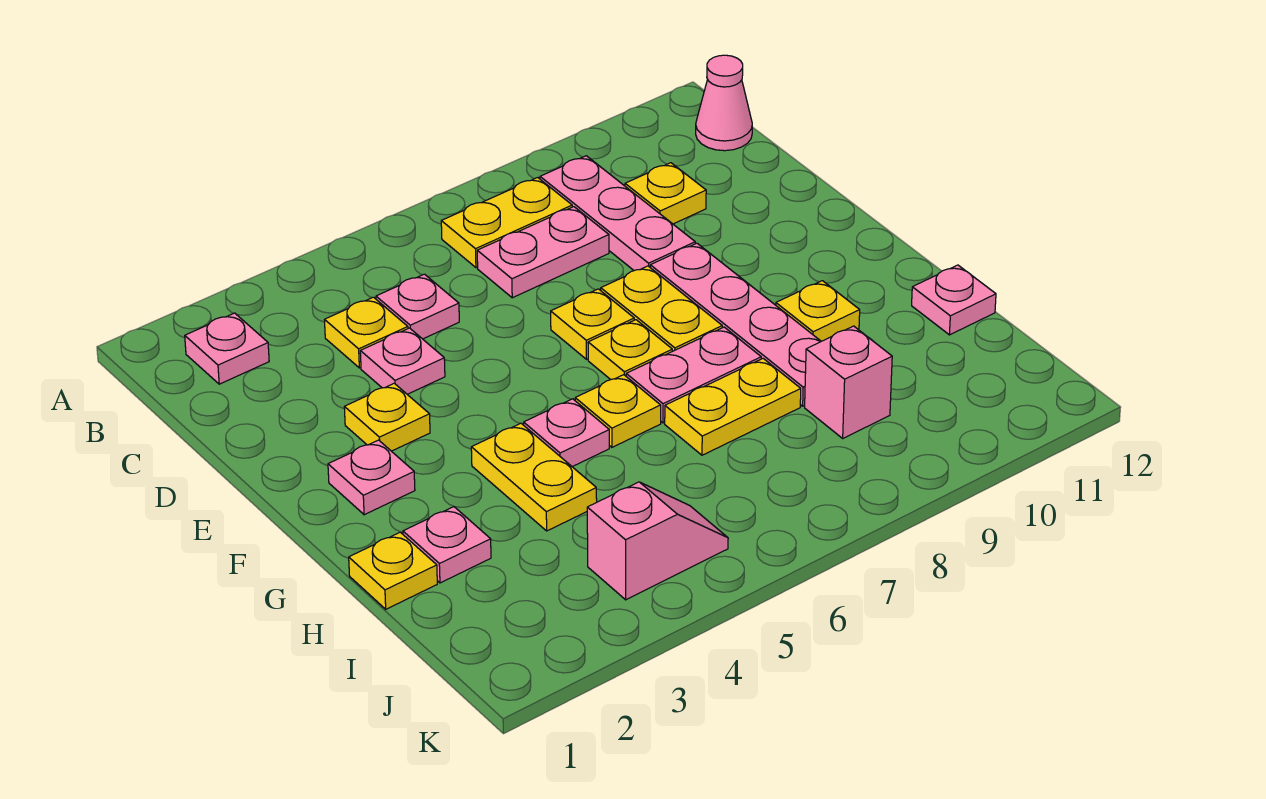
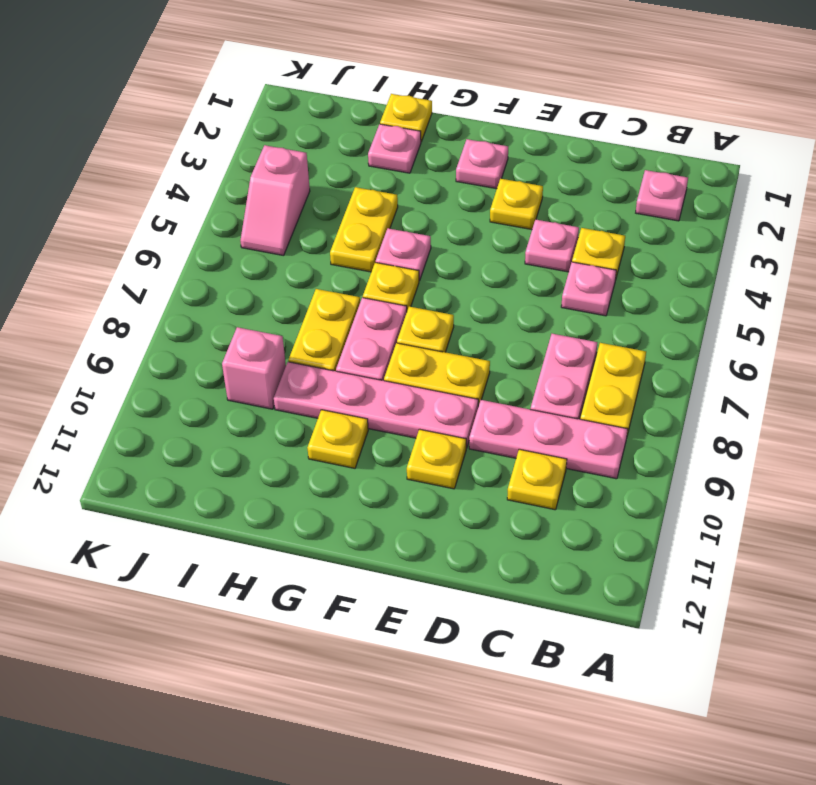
pink 1x1 cone [696,55,752,151] -> none
yellow 1x1 plate [551,289,634,359] -> yellow 1x1 plate moved to [407,429,466,489]
yellow 1x2 plate [471,423,597,531] -> yellow 1x2 plate turned to [330,187,398,272]
pink 1x1 plate [912,265,996,335] -> none

